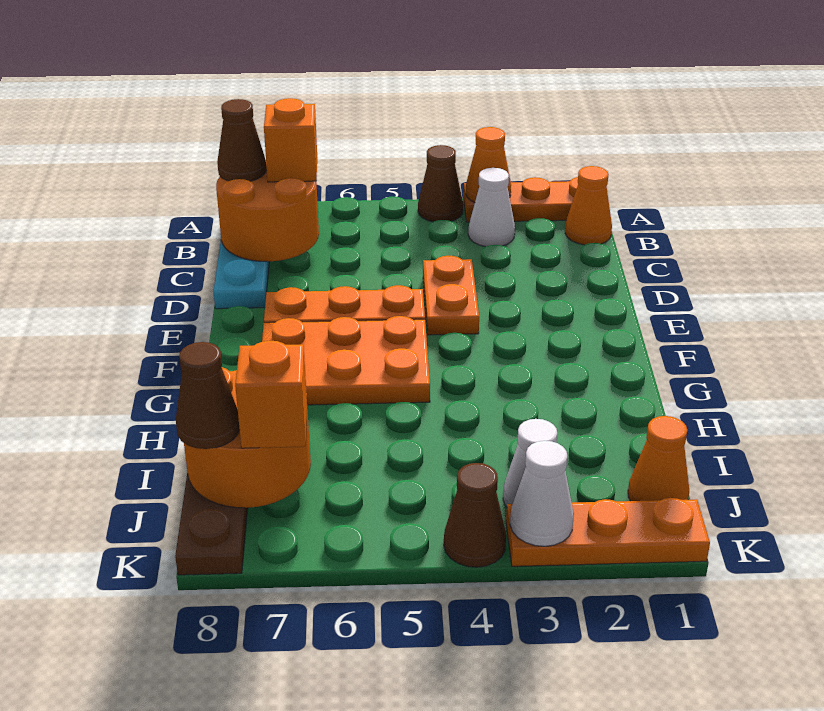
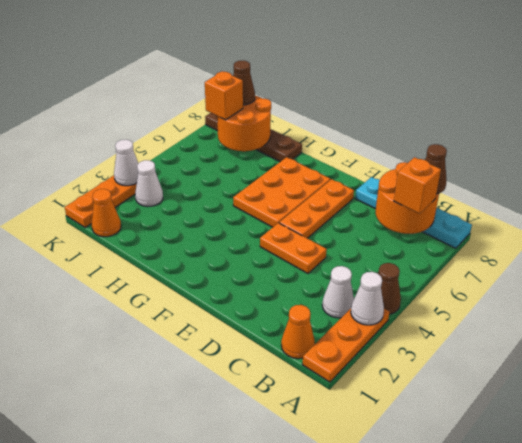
orange 1x1 cone [466,127,511,202] -> white 1x1 cone [351,272,384,325]
brown 1x1 cone [444,463,506,567] -> none

